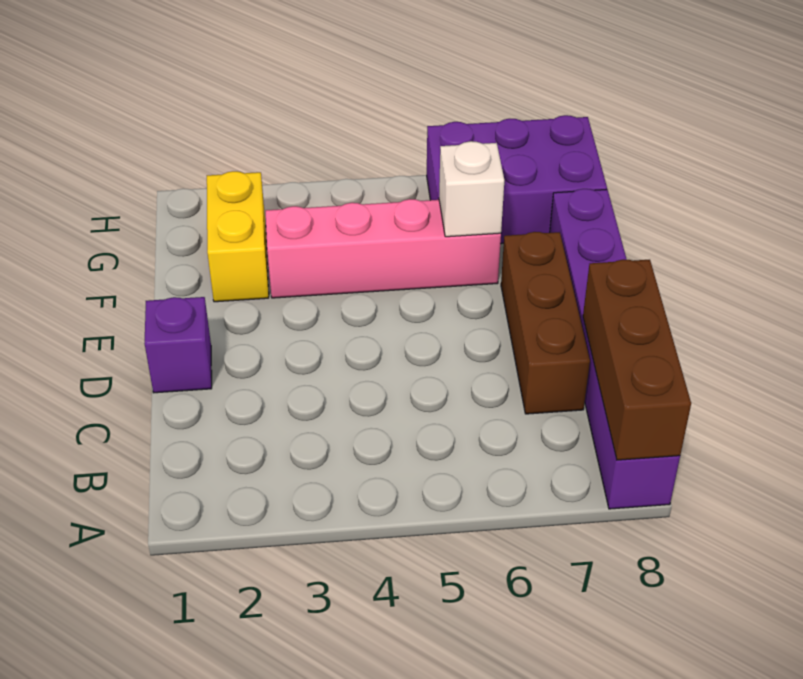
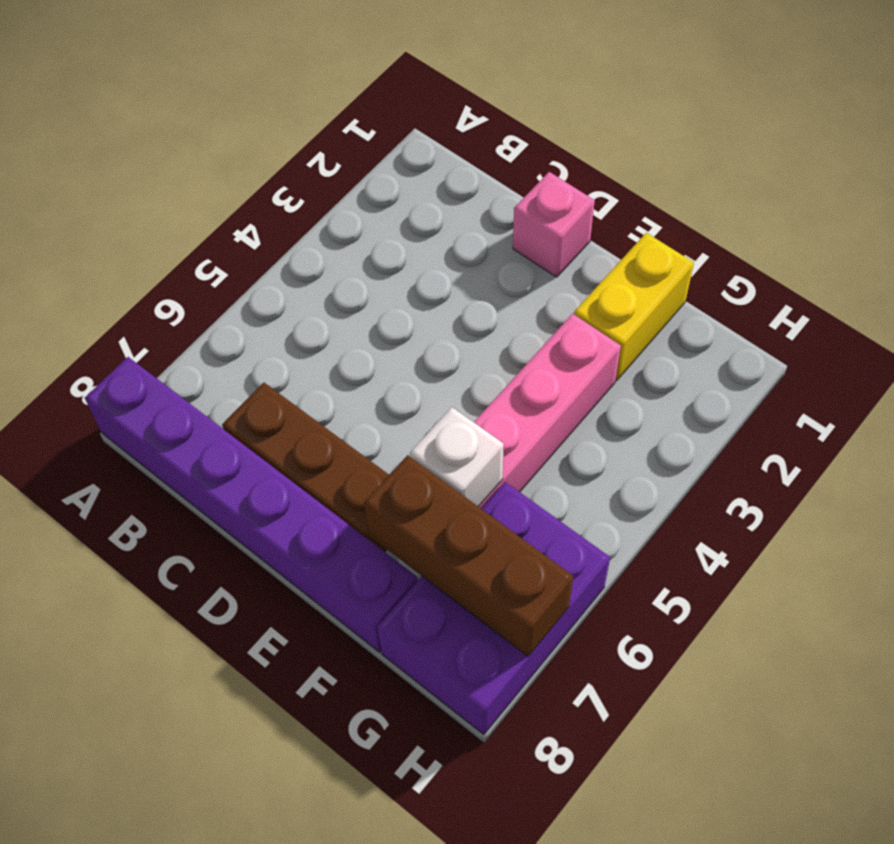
brown 1x3 brick [583,259,691,460] -> brown 1x3 brick moved to [364,455,573,656]
purple 1x1 brick [144,297,212,393] -> pink 1x1 brick [513,172,595,277]
yellow 1x2 brick [207,171,269,302] -> yellow 1x2 brick turned to [574,233,694,381]

